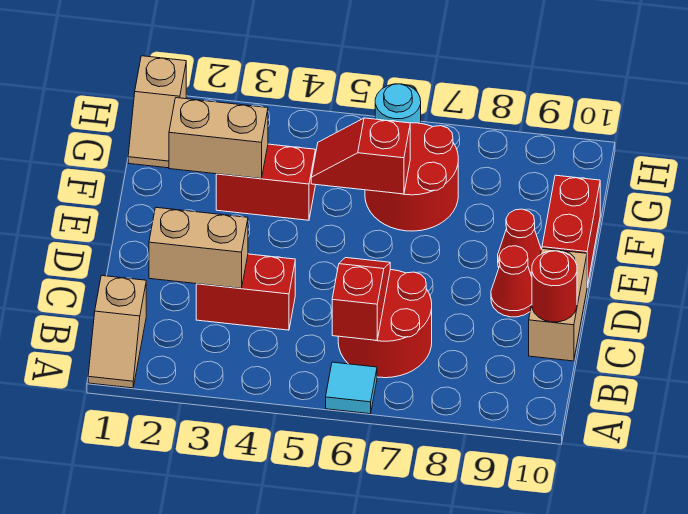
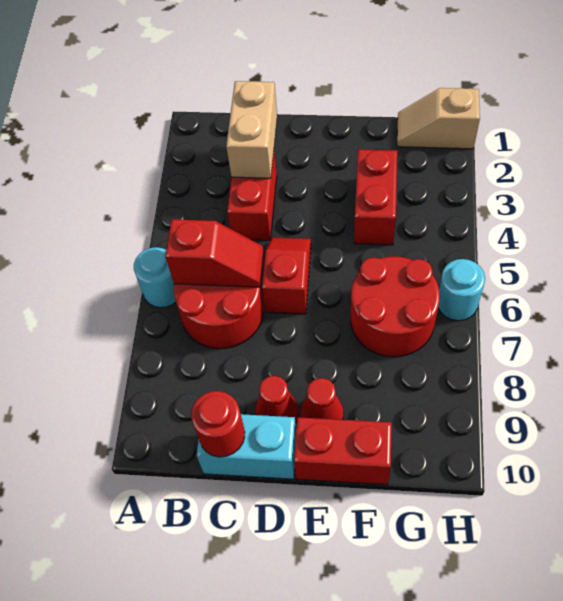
tan 1x2 slope [88,276,146,388] -> none
cyan 1x1 tile [326,362,377,414] -> cyan 1x1 round brick [134,247,176,308]
tan 1x2 brick [529,249,587,361] -> cyan 1x2 brick [196,414,296,479]
tan 1x2 brick [169,98,268,179] -> none
red 1x2 slope [311,118,410,194] -> red 1x2 slope moved to [262,237,311,314]

